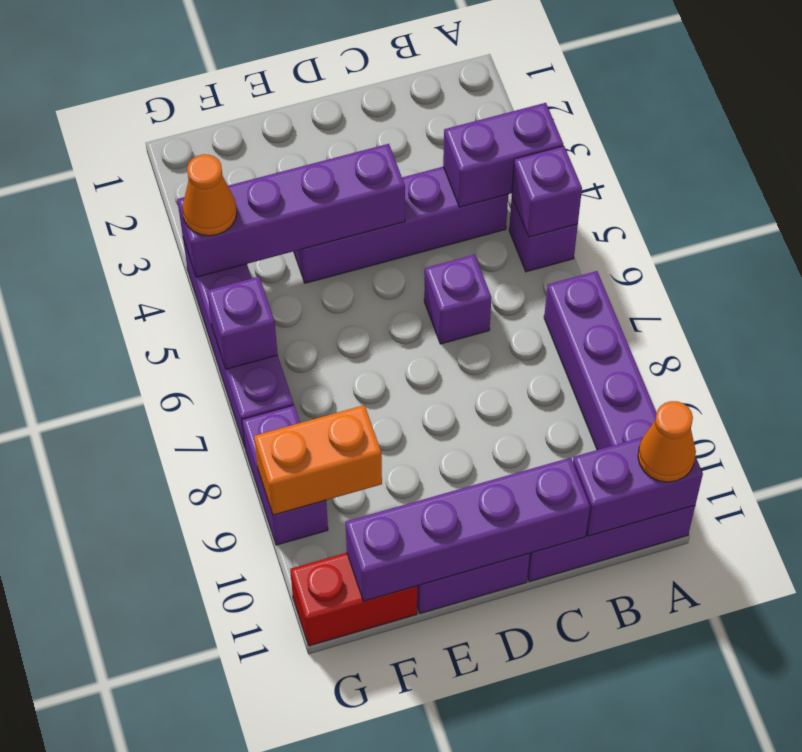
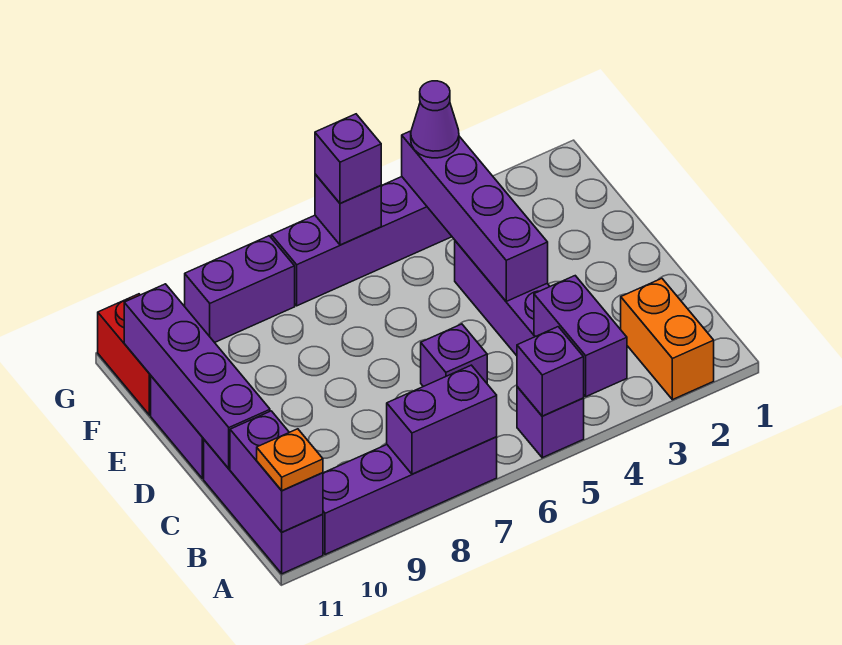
none -> purple 1x2 brick [387,365,497,474]
orange 1x1 cone [638,401,696,482] -> orange 1x1 plate [257,429,323,490]
orange 1x2 brick [254,405,382,515] -> orange 1x2 brick moved to [621,278,714,400]
orange 1x1 cone [182,154,237,236] -> purple 1x1 cone [411,81,459,158]
none -> purple 1x1 brick [315,114,381,203]

